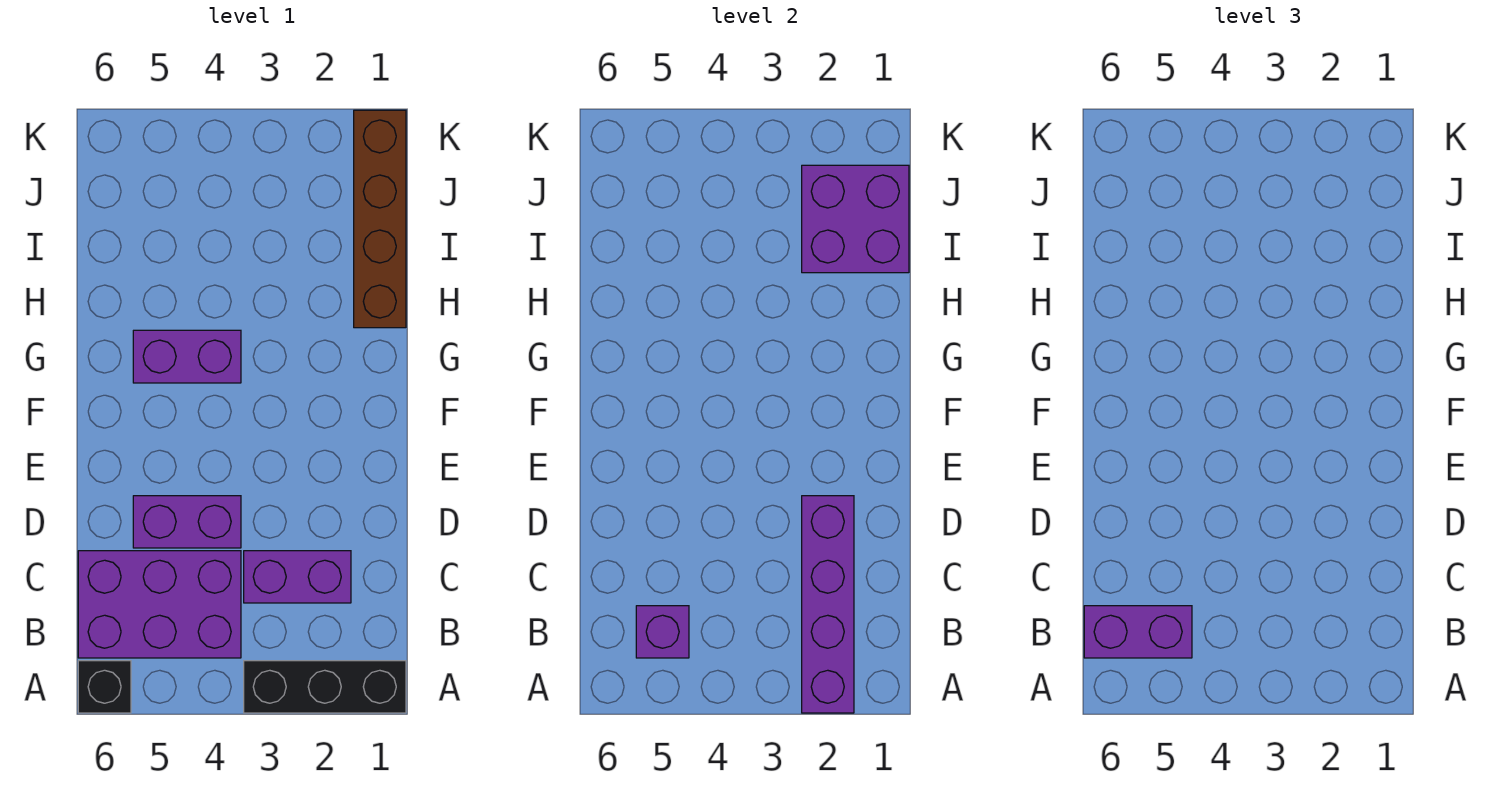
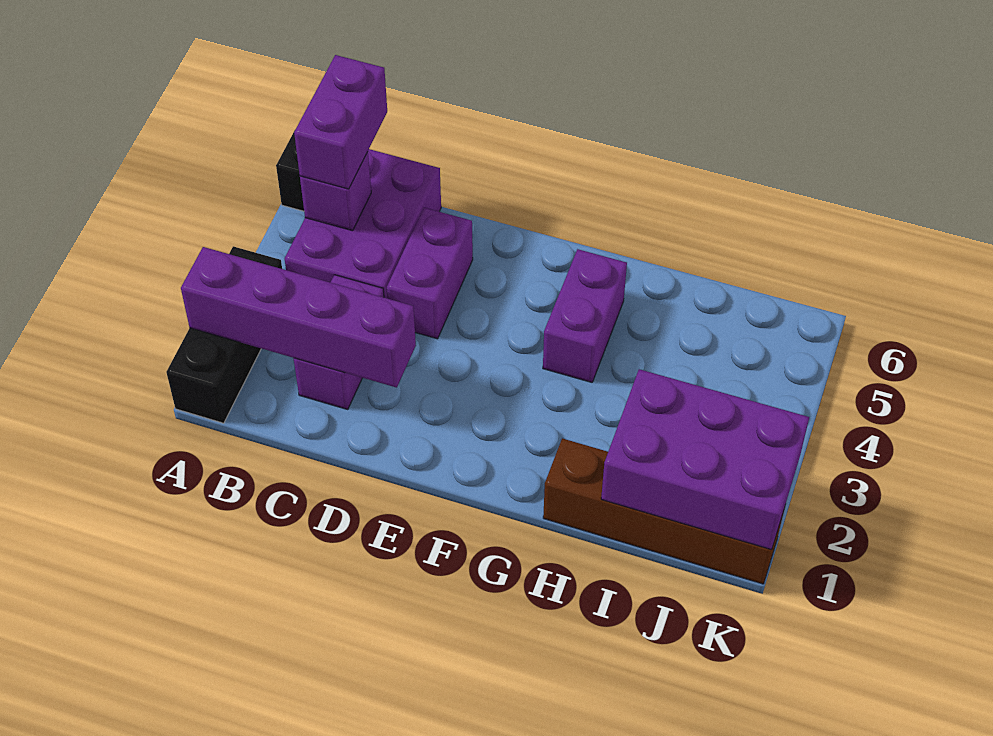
purple 2x2 brick [802,165,909,273] -> purple 2x3 brick [601,369,809,550]

